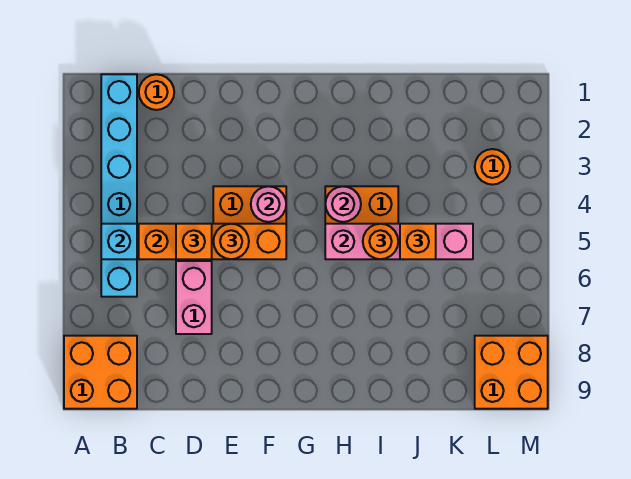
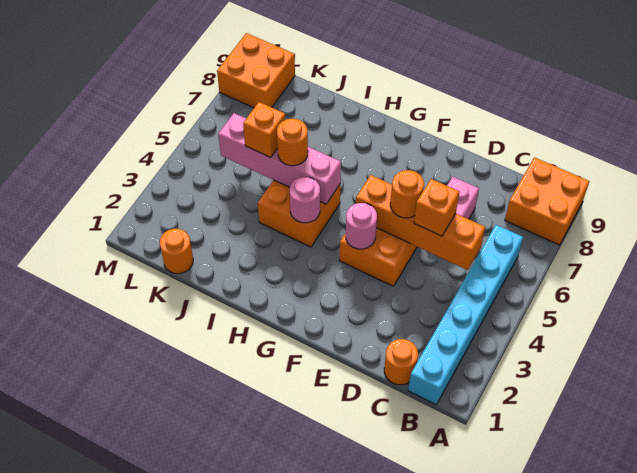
cyan 1x1 brick [101,224,137,259] -> none
orange 1x1 round brick [475,149,510,185] -> orange 1x1 round brick moved to [160,229,193,274]

